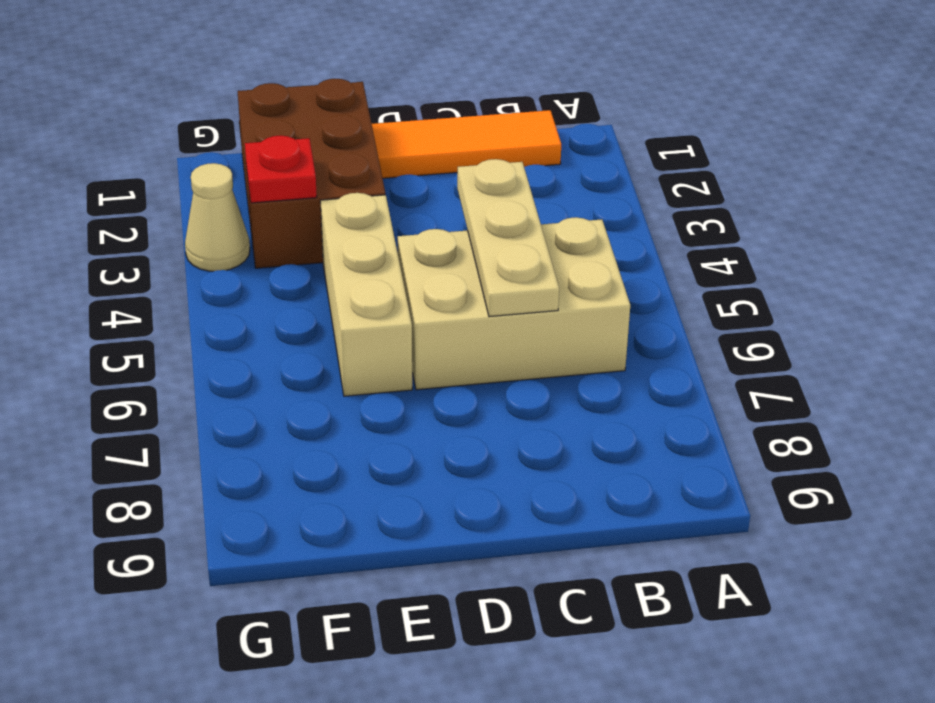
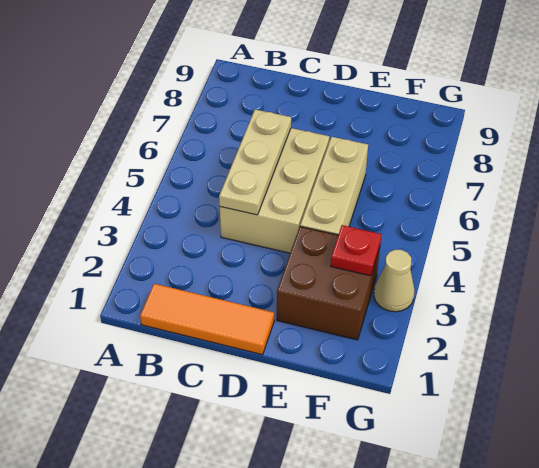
tan 2x3 brick [398,217,630,390] -> tan 2x3 brick turned to [220,128,329,253]
brown 2x3 brick [238,79,385,268] -> brown 2x2 brick [277,227,380,340]

